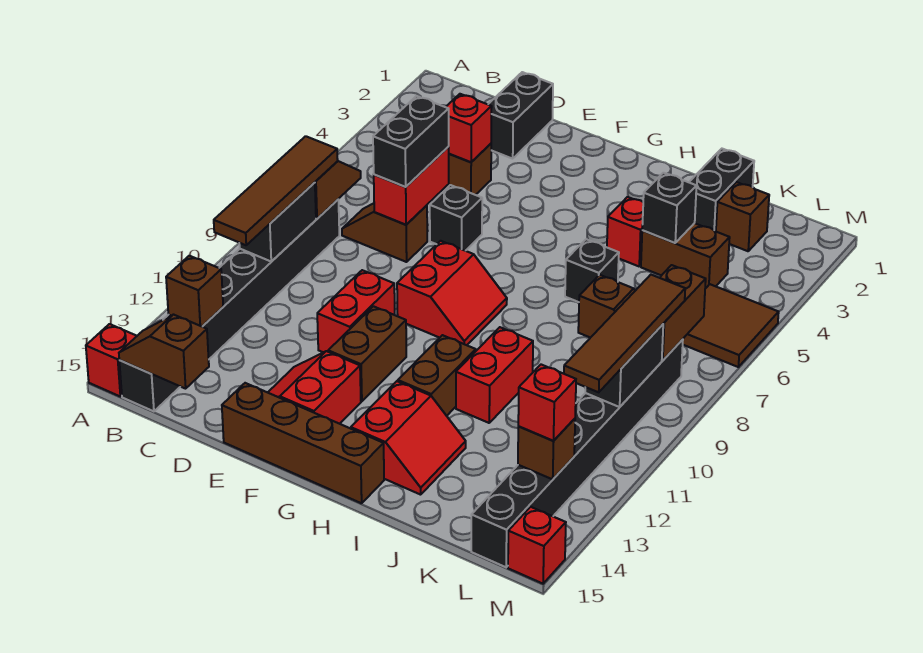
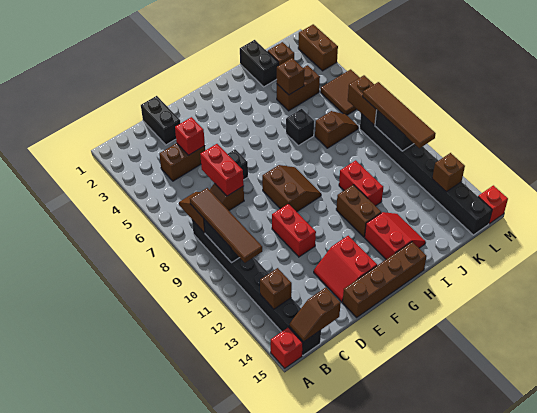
black 1x2 brick [373,96,449,187] -> none
red 2x2 slope [397,241,507,345] -> brown 2x2 slope [262,165,321,212]
brown 1x2 brick [328,306,406,401] -> brown 1x2 brick moved to [298,24,338,71]
red 1x1 brick [607,197,643,266] -> none
black 1x1 brick [642,173,696,243] -> brown 1x1 brick [277,58,305,95]
red 1x1 brick [518,365,576,441] -> none

